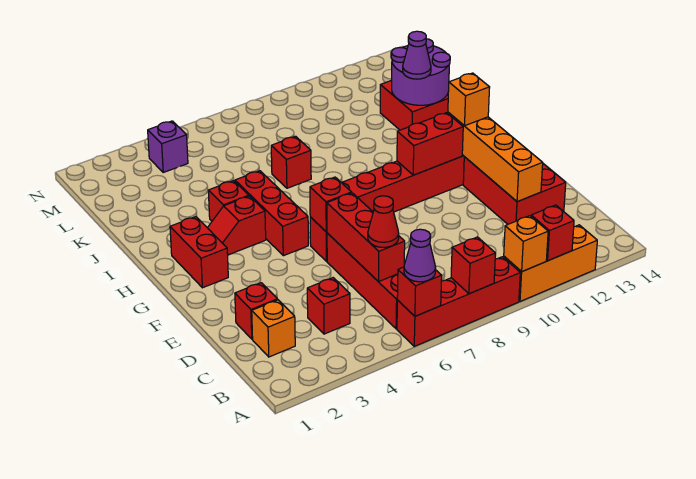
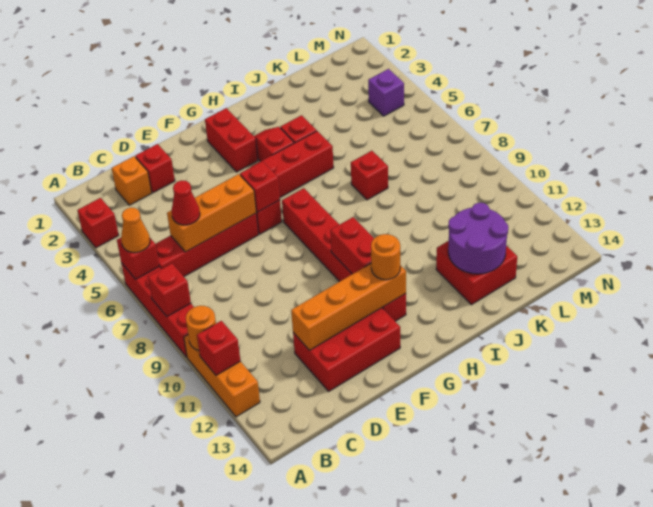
purple 1x1 cone [404,229,436,282] -> orange 1x1 cone [121,208,150,253]
orange 1x1 brick [504,216,548,272] -> orange 1x1 round brick [186,306,216,350]
red 1x1 brick [307,278,350,334] -> red 1x1 brick moved to [78,198,119,248]
red 1x3 brick [327,193,405,282] -> orange 1x3 brick [167,174,256,252]
red 1x2 brick [170,217,228,288] -> red 1x2 brick turned to [205,108,258,172]
orange 1x1 brick [448,73,490,126] -> orange 1x1 round brick [371,234,400,280]
purple 1x1 cone [403,31,431,79] -> none

